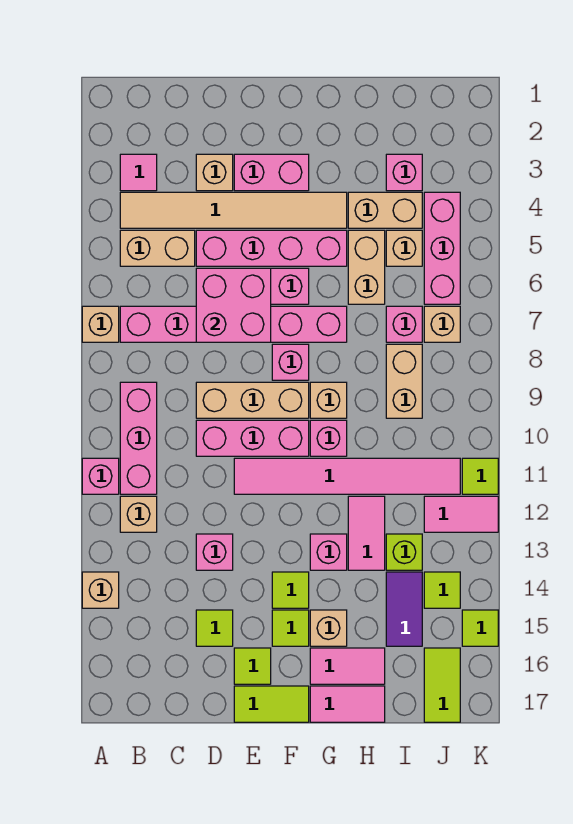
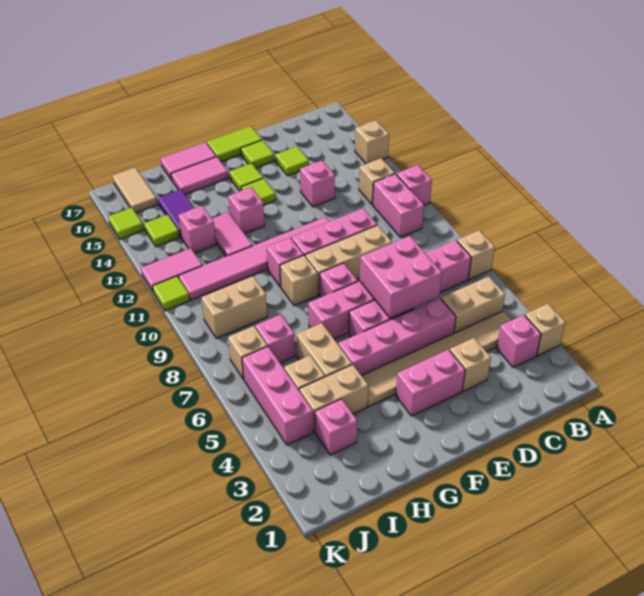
pink 1x1 tile [120,154,157,191] -> pink 1x1 brick [496,315,541,367]
pink 1x3 brick [120,382,157,494] -> pink 1x2 brick [373,174,424,237]
tan 1x1 brick [310,610,347,646] -> tan 1x1 brick moved to [525,304,566,356]
tan 1x2 brick [386,344,422,418] -> tan 1x2 brick turned to [201,276,267,338]
lime 1x1 brick [386,534,422,570] -> pink 1x1 brick [178,206,216,253]
lime 1x2 tile [424,648,460,722] -> tan 1x2 tile [112,168,157,213]

